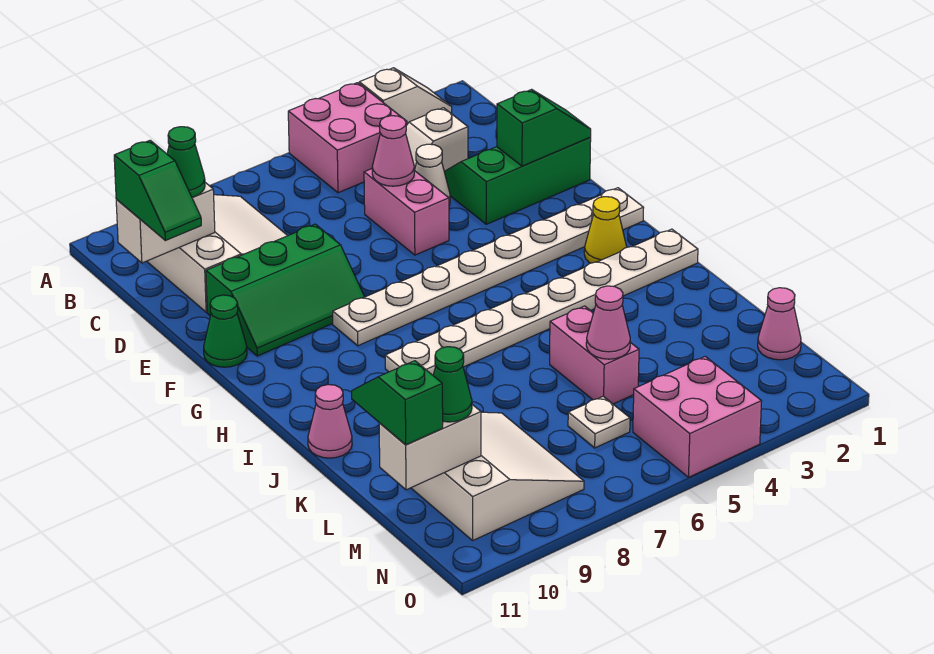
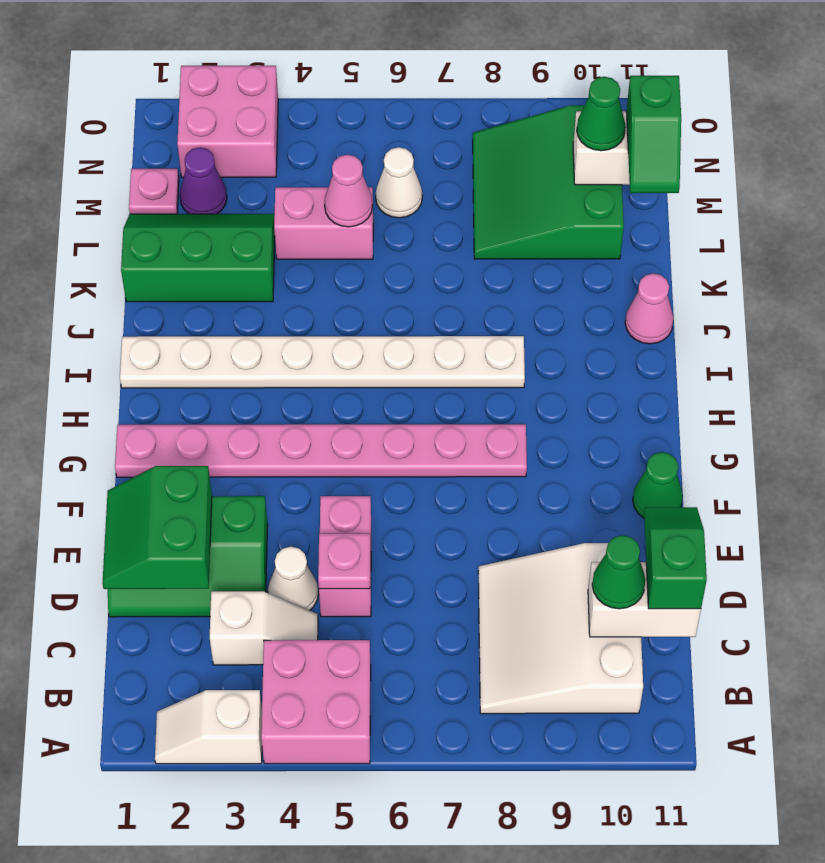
pink 1x1 cone [372,116,414,186] -> pink 1x1 plate [318,533,370,589]
green 1x2 slope [497,89,591,166] -> green 2x2 slope [103,466,212,589]
green 2x3 slope [206,224,364,356] -> green 2x3 slope moved to [121,214,275,302]
white 1x8 plate [333,188,644,346] -> pink 1x8 plate [115,424,527,477]
yellow 1x1 cone [584,197,627,263] -> none
pink 1x2 brick [550,306,639,404] -> pink 1x2 brick turned to [274,187,373,259]
white 3x3 slope [412,412,584,540] -> green 3x3 slope [473,105,624,259]
pink 1x1 cone [758,288,801,360] -> pink 1x1 plate [129,169,179,214]
none -> purple 1x1 cone [180,148,227,214]
white 1x1 plate [568,396,630,448] -> white 1x1 cone [376,147,422,218]
pink 2x2 brick [633,357,762,477] -> pink 2x2 brick moved to [177,66,278,177]

